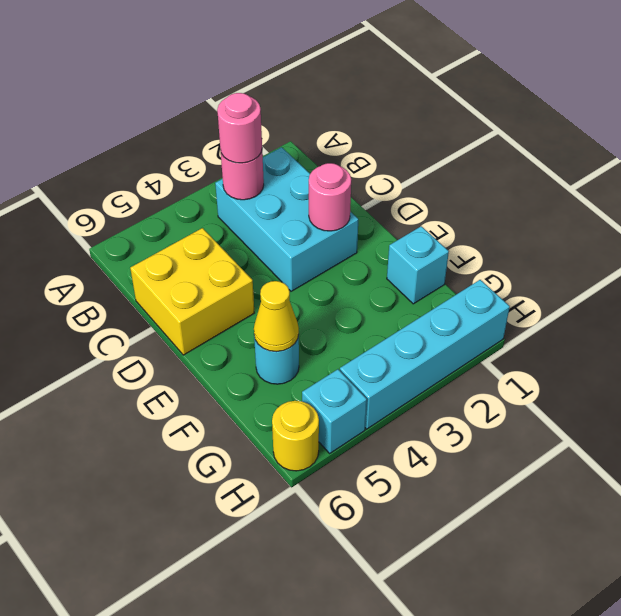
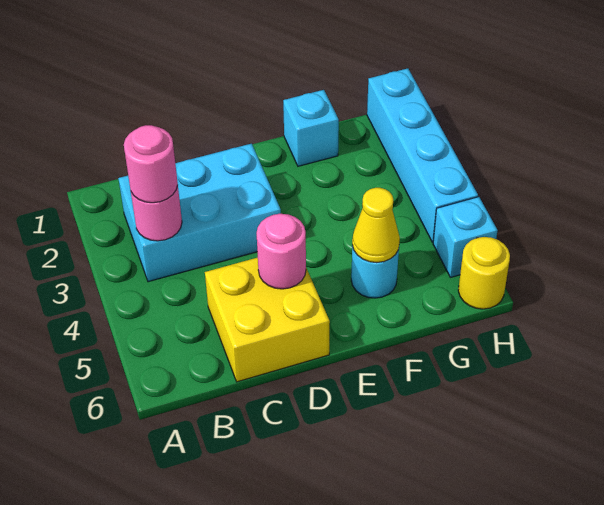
pink 1x1 round brick [309,163,351,231] -> pink 1x1 round brick moved to [257,214,306,289]

